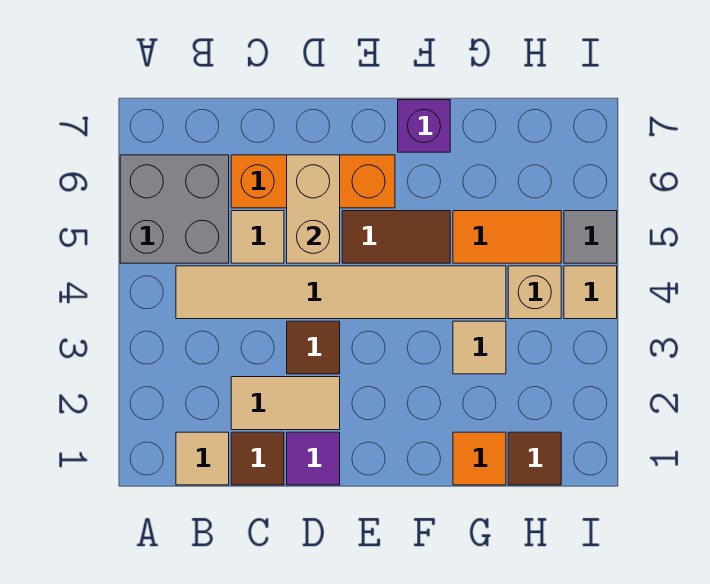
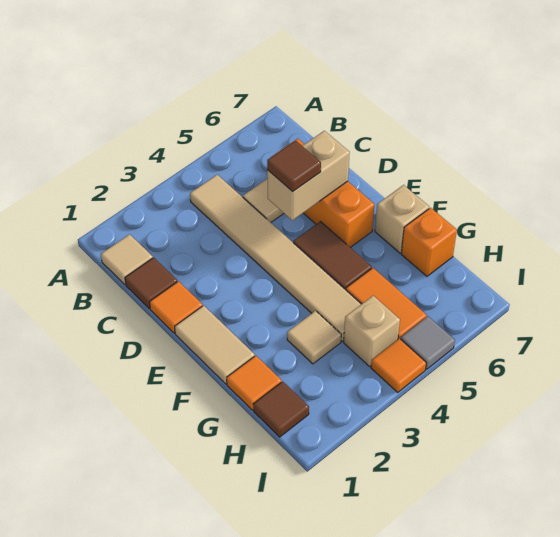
grey 2x2 brick [120,155,229,263] -> none
tan 1x2 tile [231,377,340,430] -> tan 1x2 tile moved to [175,305,255,384]
purple 1x1 tile [287,432,340,485] -> orange 1x1 tile [150,281,203,333]
brown 1x1 tile [287,321,340,374] -> brown 1x1 tile moved to [267,140,321,192]
purple 1x1 brick [398,100,450,152] -> tan 1x1 brick [375,185,429,253]
none -> orange 1x1 brick [401,208,457,276]
tan 1x1 tile [564,266,617,319] -> orange 1x1 tile [371,338,426,392]

